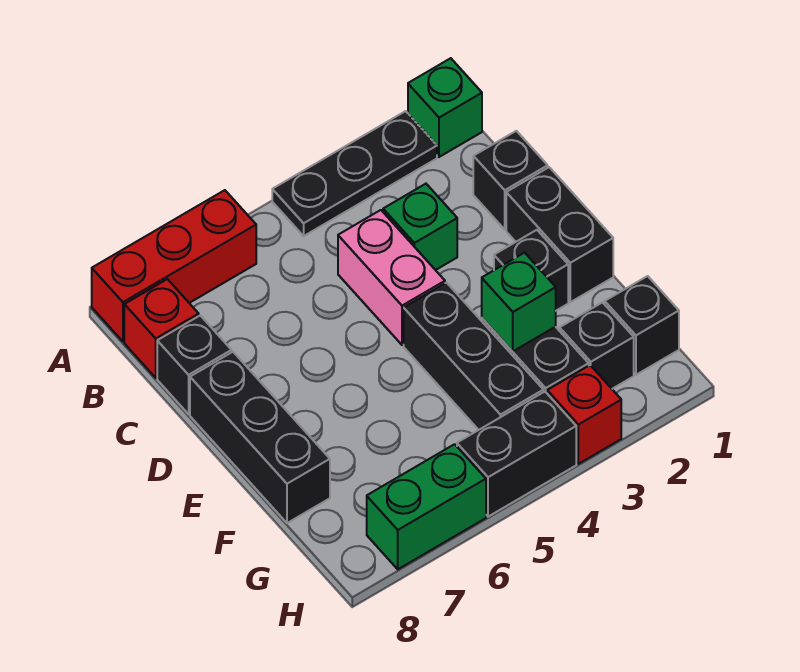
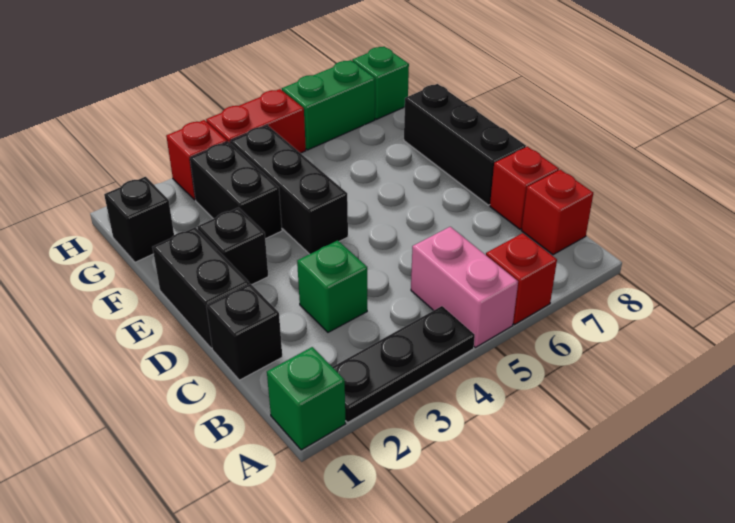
red 1x3 brick [92,190,256,341] -> red 1x1 brick [486,233,557,325]
pink 1x2 brick [338,210,445,345] -> pink 1x2 brick moved to [411,227,518,347]
black 1x1 brick [157,316,232,414] -> red 1x1 brick [490,147,559,229]
green 1x1 brick [482,253,556,351] -> green 1x1 brick moved to [352,47,409,119]
black 1x1 brick [560,303,634,389] -> none
black 1x2 brick [457,392,576,517] -> red 1x2 brick [206,89,306,153]

